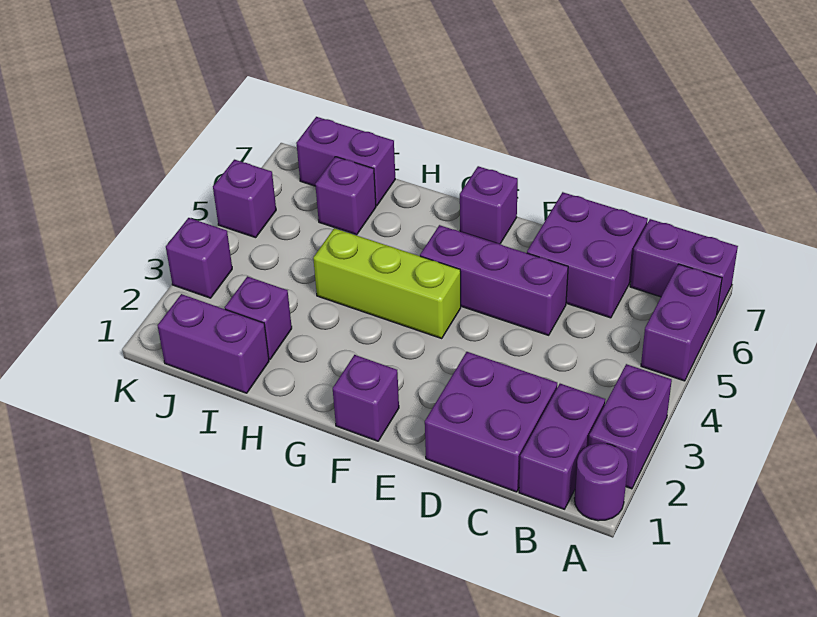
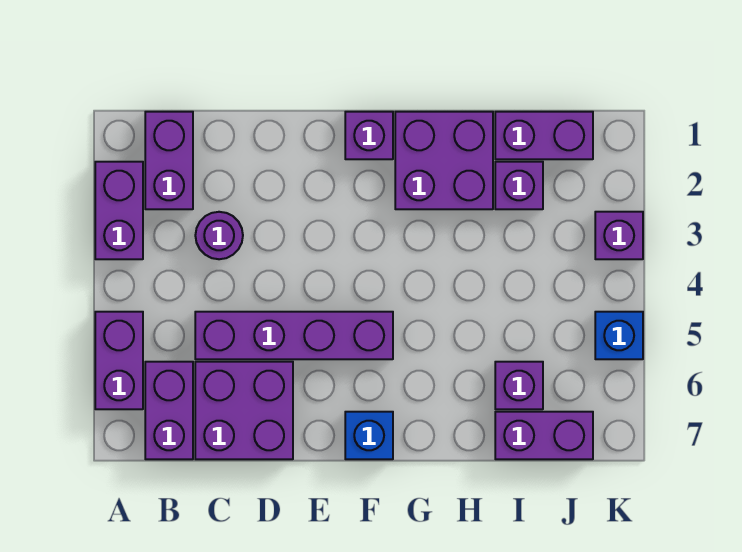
purple 1x1 round brick [574,443,628,521] -> purple 1x1 round brick moved to [195,212,243,259]
purple 1x2 brick [630,219,738,314] -> purple 1x2 brick turned to [145,362,193,459]
purple 2x2 brick [425,352,557,492] -> purple 2x2 brick moved to [395,112,493,209]
purple 1x3 brick [420,225,568,335] -> purple 1x4 brick [195,312,393,359]
lime 1x3 brick [313,228,461,338] -> none
purple 1x1 brick [460,166,518,244] -> blue 1x1 brick [345,412,393,459]
purple 1x1 brick [213,160,276,238] -> blue 1x1 brick [595,312,643,359]

